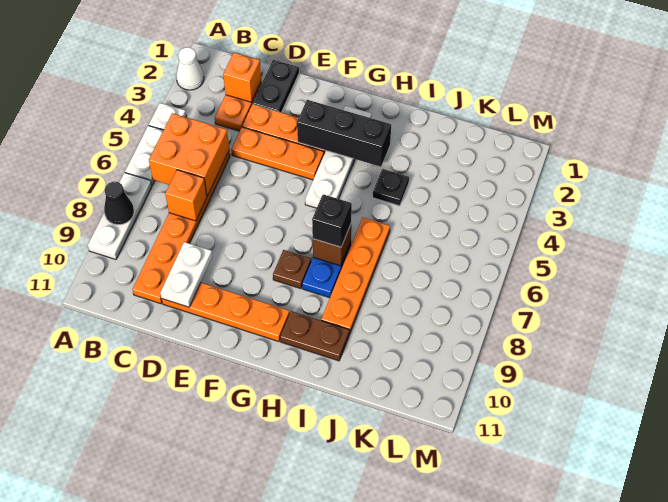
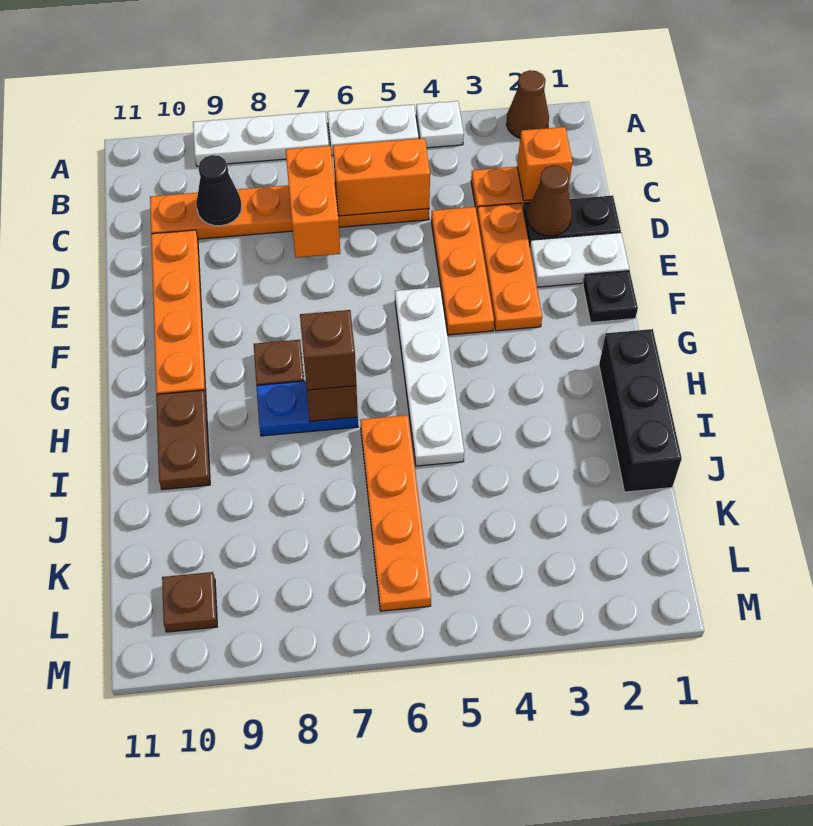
white 1x1 cone [176,47,204,90] -> brown 1x1 cone [506,70,549,138]
black 1x1 cone [104,182,134,225] -> black 1x1 cone moved to [196,155,242,226]
orange 2x2 brick [149,113,229,196] -> orange 1x2 brick [333,138,430,216]
orange 1x1 brick [165,170,207,221] -> orange 1x2 brick [286,146,340,258]
none -> brown 1x1 cone [527,165,572,236]
white 1x2 plate [160,242,213,307] -> white 1x2 plate moved to [530,233,629,287]
black 1x3 brick [297,100,391,167] -> black 1x3 brick moved to [599,329,682,492]
white 1x4 plate [305,106,372,208] -> white 1x4 plate turned to [395,287,464,466]
black 1x1 brick [312,194,352,247] -> brown 1x1 brick [300,310,356,390]
black 1x1 plate [373,169,409,206] -> black 1x1 plate moved to [583,271,638,322]
orange 1x4 plate [321,218,390,334] -> orange 1x4 plate turned to [360,415,431,611]
none -> brown 1x1 plate [162,572,217,632]

